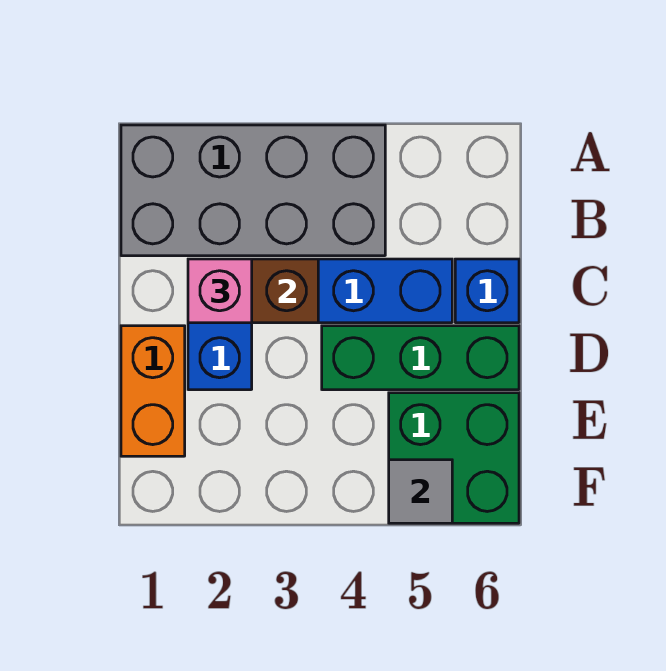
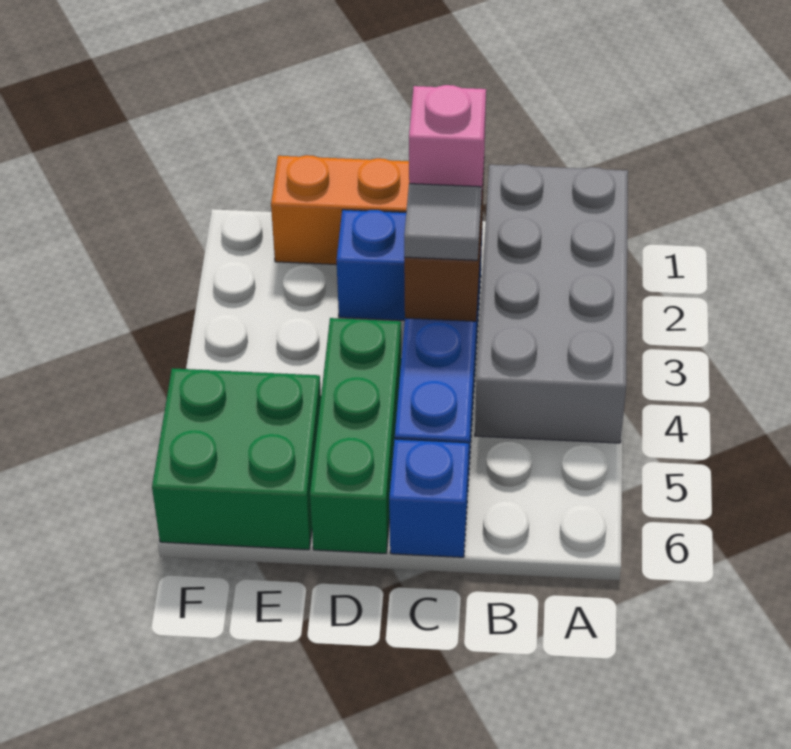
grey 1x1 tile [389,460,452,523] -> grey 1x1 tile moved to [404,184,482,260]

